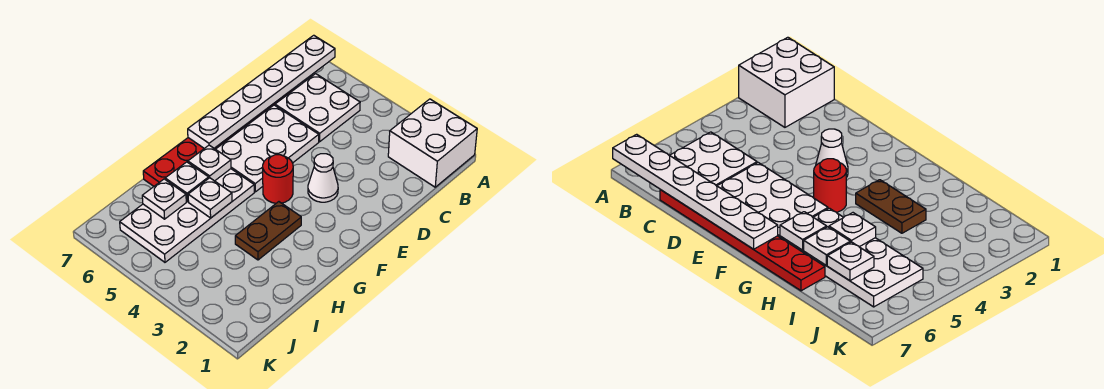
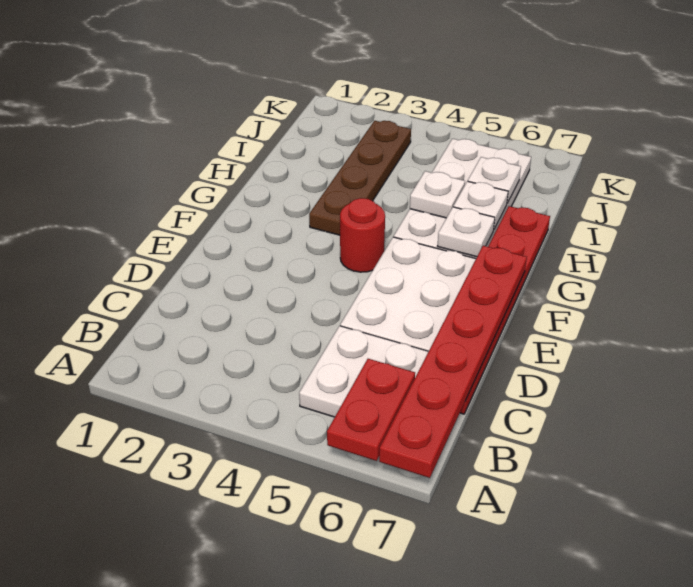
white 2x2 brick [388,99,477,187] -> none
none -> red 1x2 plate [327,359,415,461]
white 1x6 plate [188,35,335,148] -> red 1x6 plate [379,246,527,478]
white 1x1 cone [308,154,338,202] -> none
brown 1x2 plate [235,202,301,260] -> brown 1x4 plate [309,121,411,235]

